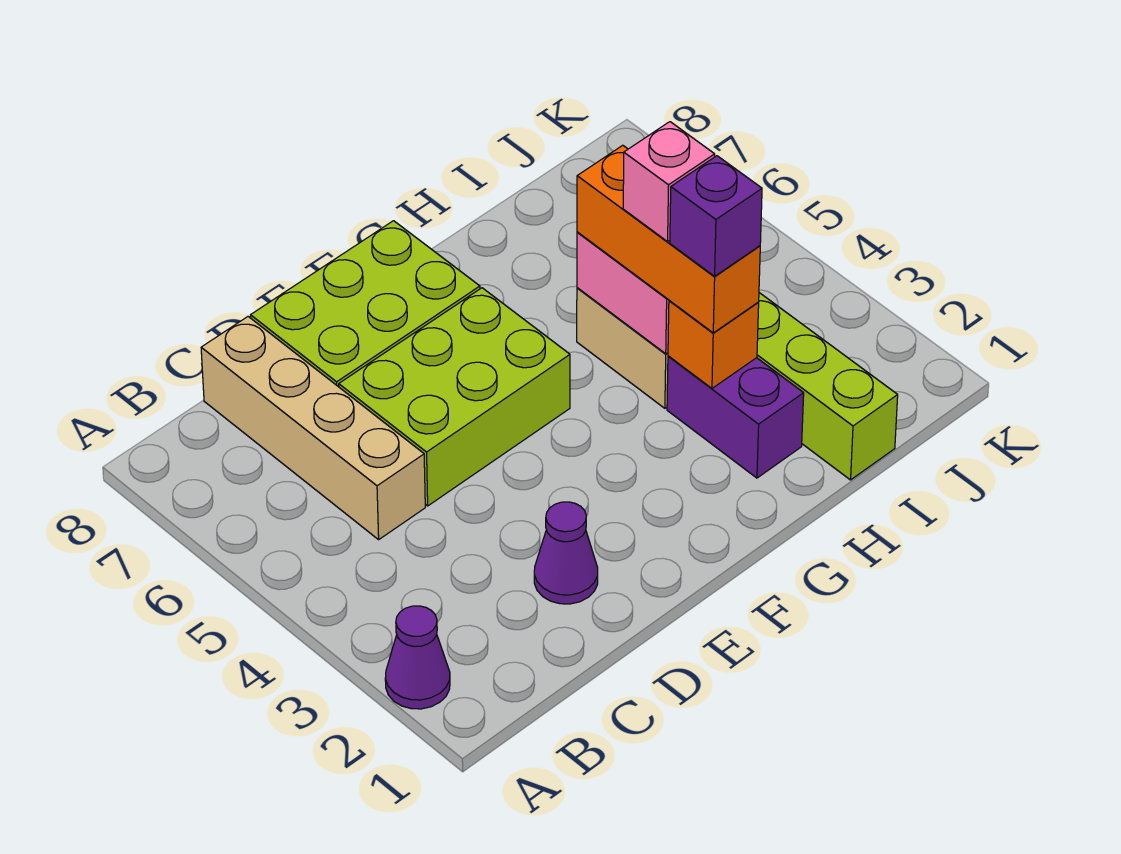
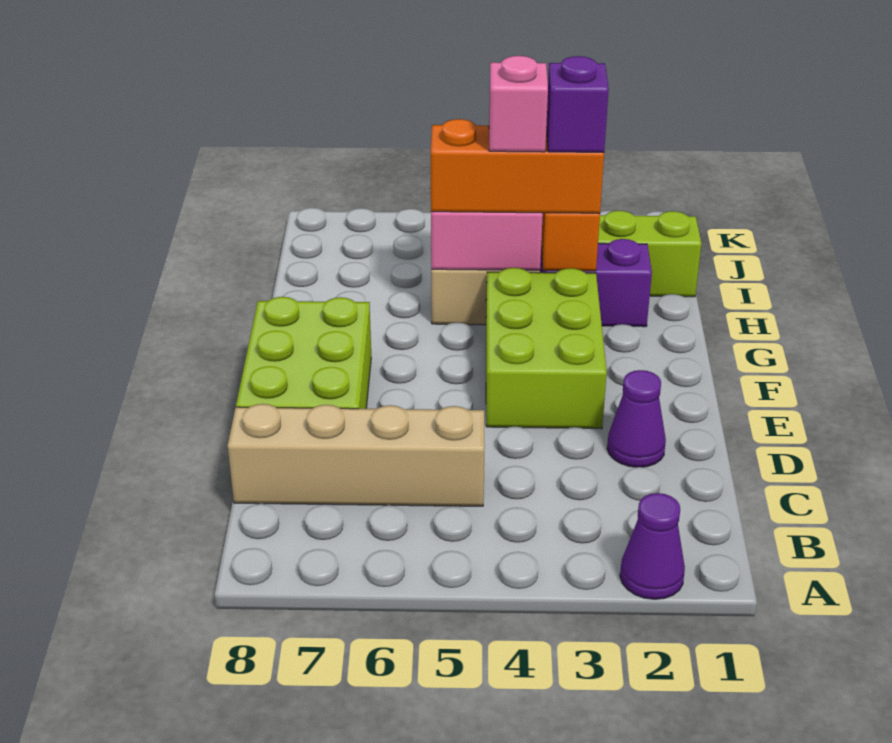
lime 2x3 brick [339,288,570,506] -> lime 2x3 brick moved to [486,268,607,429]

